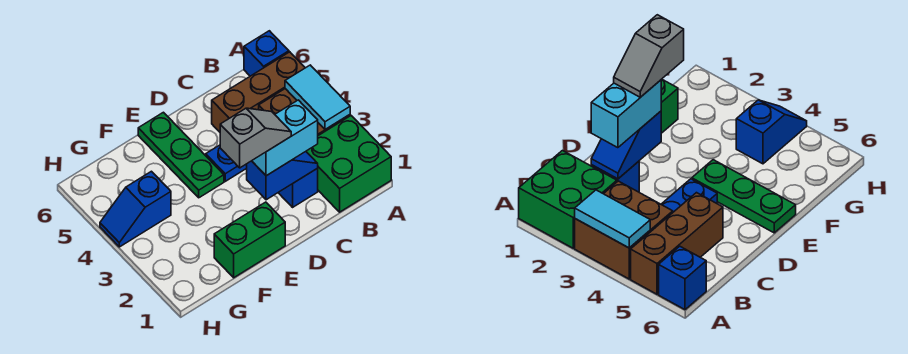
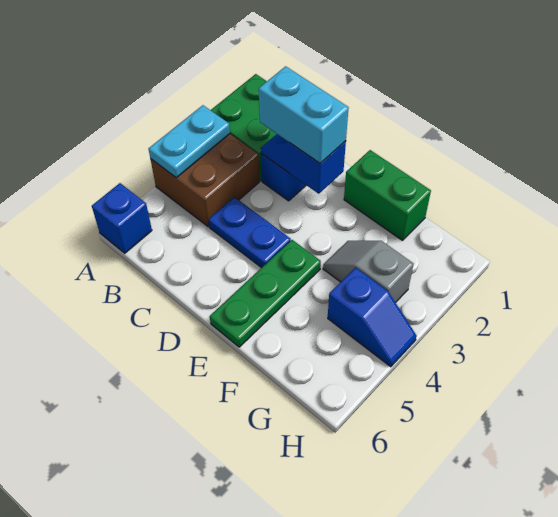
cyan 1x2 tile [285,65,350,129] -> cyan 1x2 plate [149,105,230,178]
brown 1x3 brick [212,52,305,132] -> none
grey 1x2 slope [220,108,291,168] -> grey 1x2 slope moved to [323,241,414,303]

